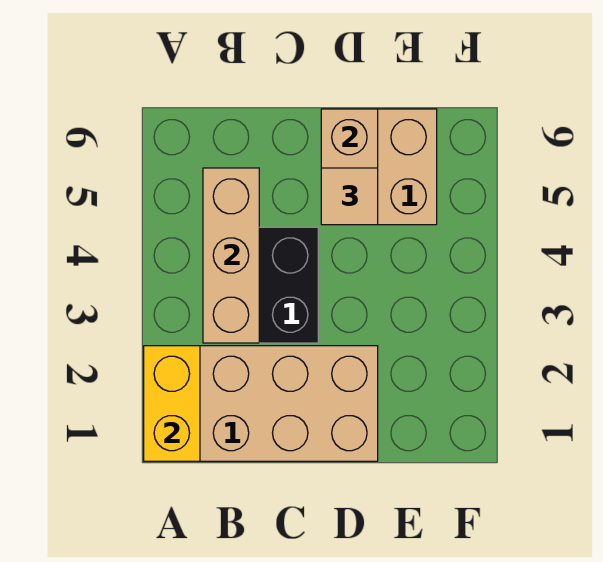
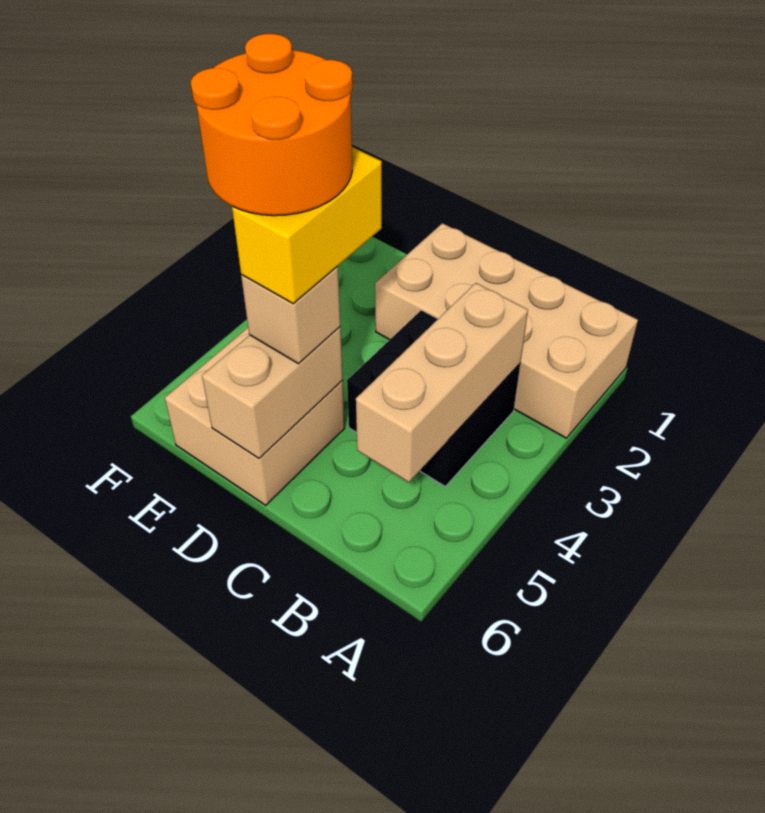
yellow 1x2 brick [144,346,200,461] -> yellow 1x2 brick moved to [232,147,382,304]
none -> orange 2x2 round brick [191,34,353,216]
tan 1x1 tile [321,168,378,225] -> tan 1x1 brick [241,266,340,364]

